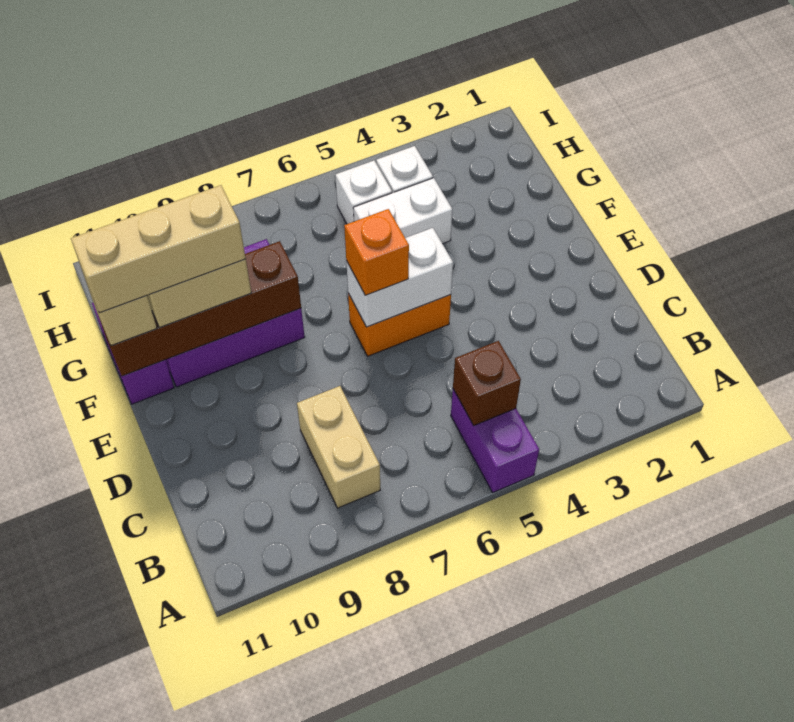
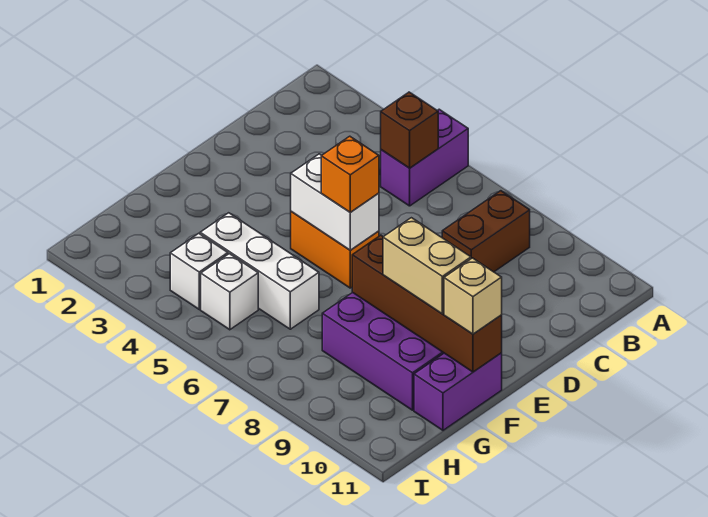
tan 1x2 brick [297,386,380,508] -> brown 1x2 brick [442,191,530,272]
tan 1x3 brick [71,185,246,313] -> none
white 1x2 brick [353,178,452,244] -> white 1x3 brick [200,213,319,329]

